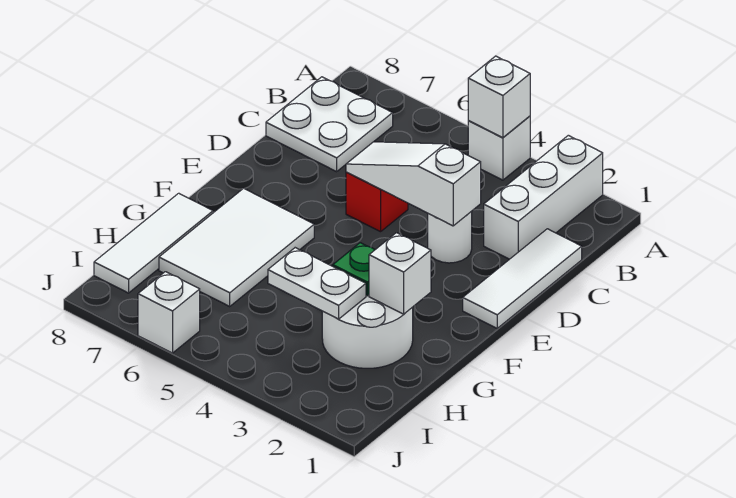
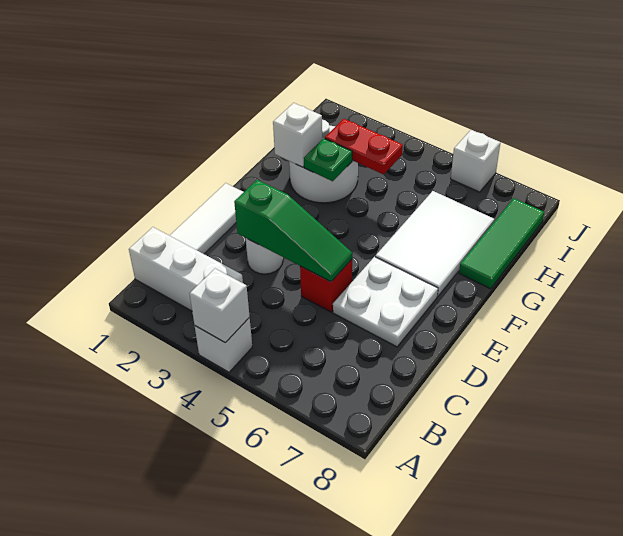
white 1x3 brick [484,135,603,259] -> white 1x3 brick turned to [129,227,243,311]
white 2x2 plate [266,77,393,172] -> white 2x2 plate moved to [333,257,438,347]
white 1x3 slope [346,142,481,226] -> green 1x3 slope [234,180,352,282]
white 1x3 tile [94,193,213,293] -> green 1x3 tile [459,198,544,289]
white 1x2 plate [268,248,366,319] -> red 1x2 plate [325,119,403,174]

